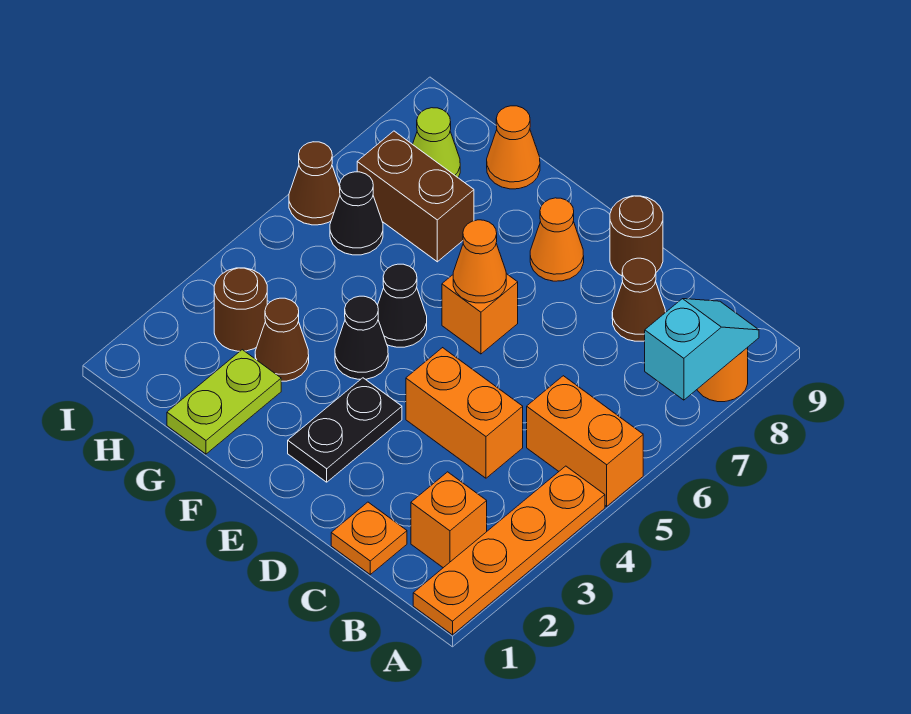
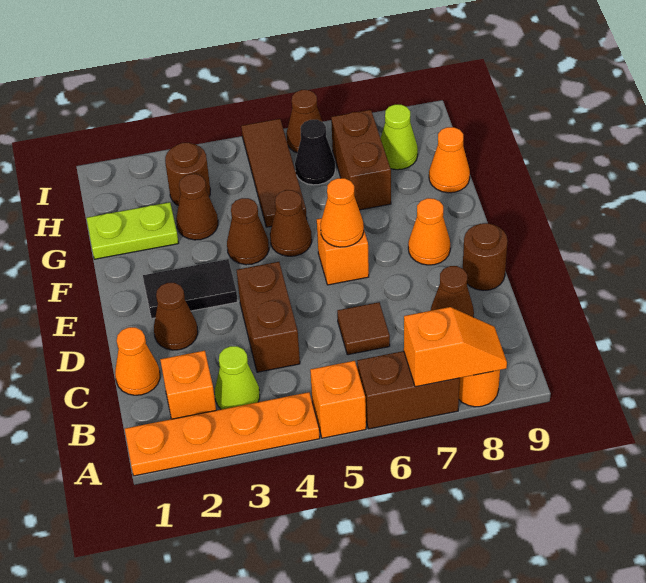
orange 1x2 brick [527,376,643,506] -> orange 1x1 brick [310,361,366,438]
none -> brown 1x2 brick [357,351,460,429]
cyan 1x2 slope [645,299,759,400] -> orange 1x2 slope [404,307,507,387]
none -> lime 1x1 cone [215,346,260,409]
orange 1x1 plate [331,502,407,574] -> orange 1x1 cone [115,327,160,395]
orange 1x2 brick [406,348,523,478] -> brown 1x2 brick [237,262,300,372]
none -> brown 1x1 tile [337,302,390,355]
none -> brown 1x1 cone [154,283,198,350]
black 1x2 plate [288,378,402,482] -> black 1x2 tile [143,259,238,319]
black 1x1 cone [335,296,388,379] -> brown 1x1 cone [227,198,269,265]
black 1x1 cone [378,264,427,347] -> brown 1x1 cone [270,190,312,256]
none -> brown 1x3 tile [241,119,307,227]

